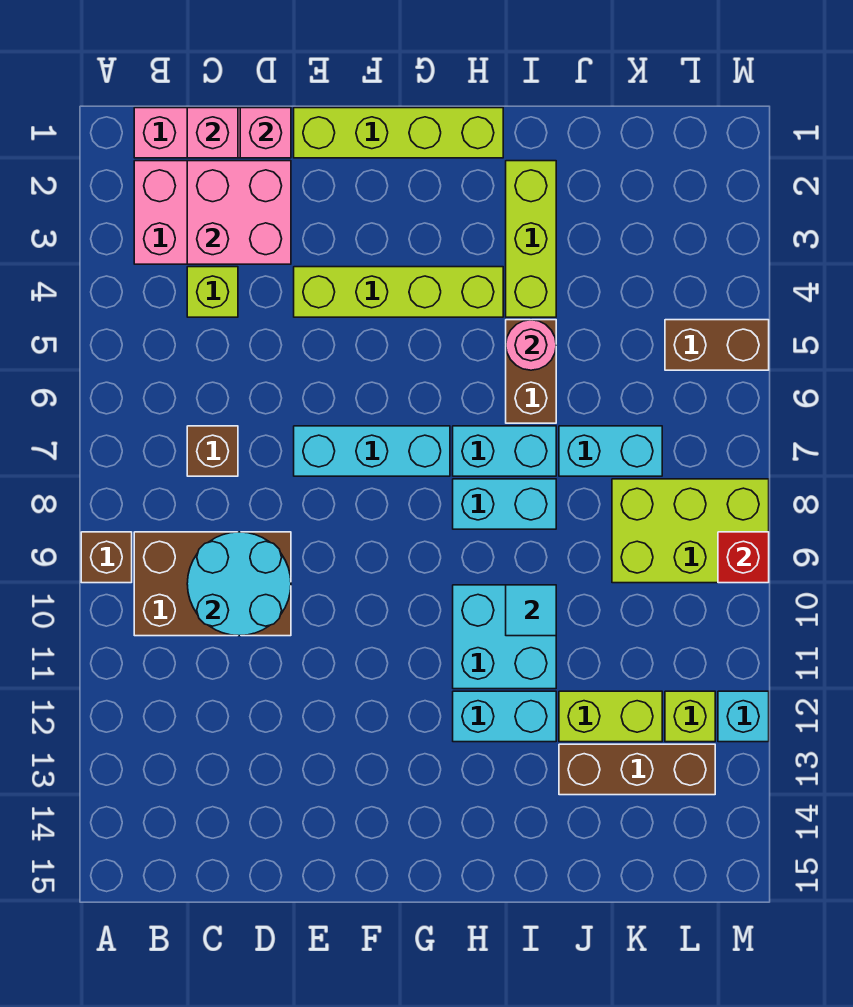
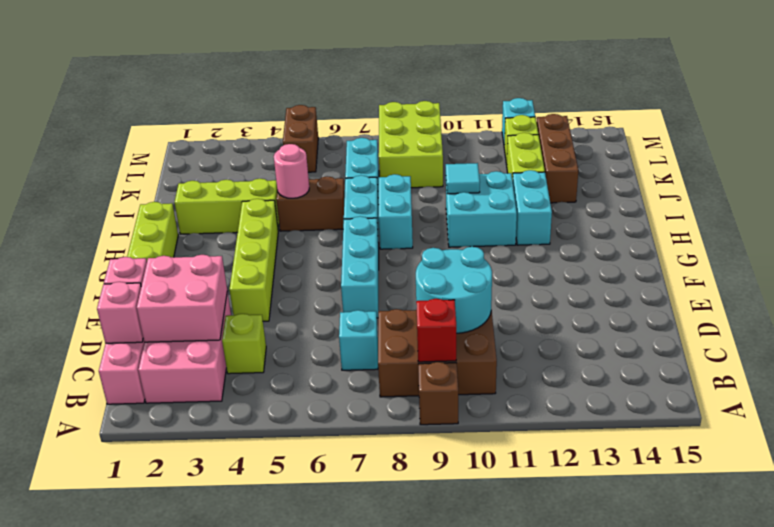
brown 2x3 brick [134,532,291,636] -> brown 2x3 brick turned to [378,309,497,397]
brown 1x1 brick [187,426,238,476] -> cyan 1x1 brick [339,310,378,370]
red 1x1 brick [718,532,769,583] -> red 1x1 brick moved to [416,299,456,362]

